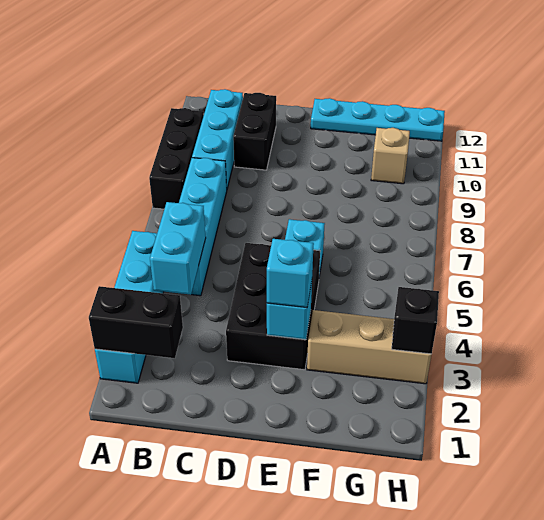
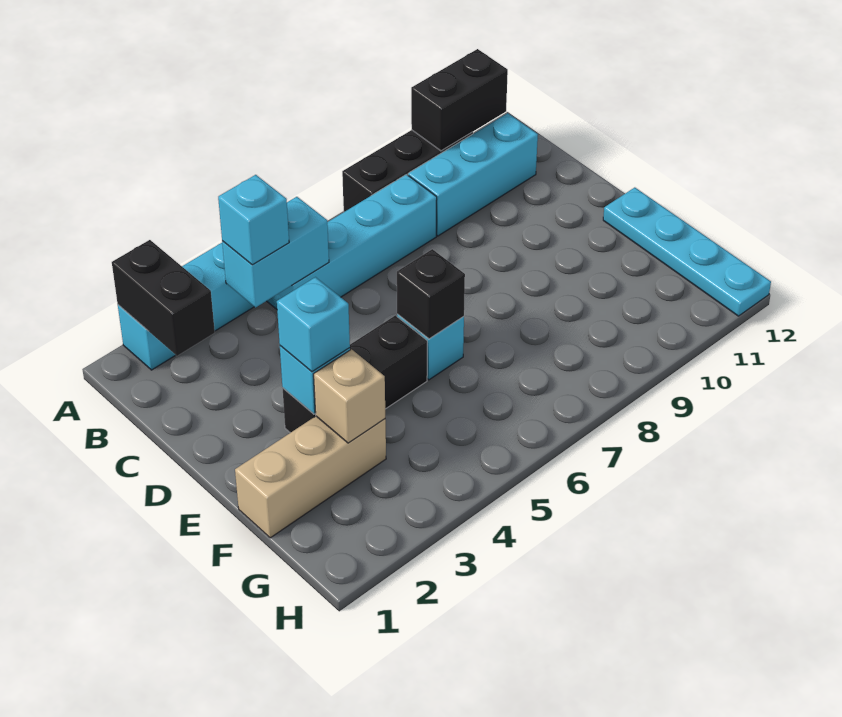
none -> cyan 1x1 brick [218,175,289,265]
black 1x2 brick [233,93,276,170] -> black 1x2 brick moved to [411,49,508,151]
black 2x3 brick [226,243,320,370] -> black 1x3 brick [283,315,427,433]
tan 1x3 brick [307,310,431,384] -> tan 1x3 brick turned to [235,416,386,538]
tan 1x1 brick [371,128,410,184] -> tan 1x1 brick moved to [314,349,385,443]
black 1x1 brick [392,287,439,354] -> black 1x1 brick moved to [397,249,465,339]

